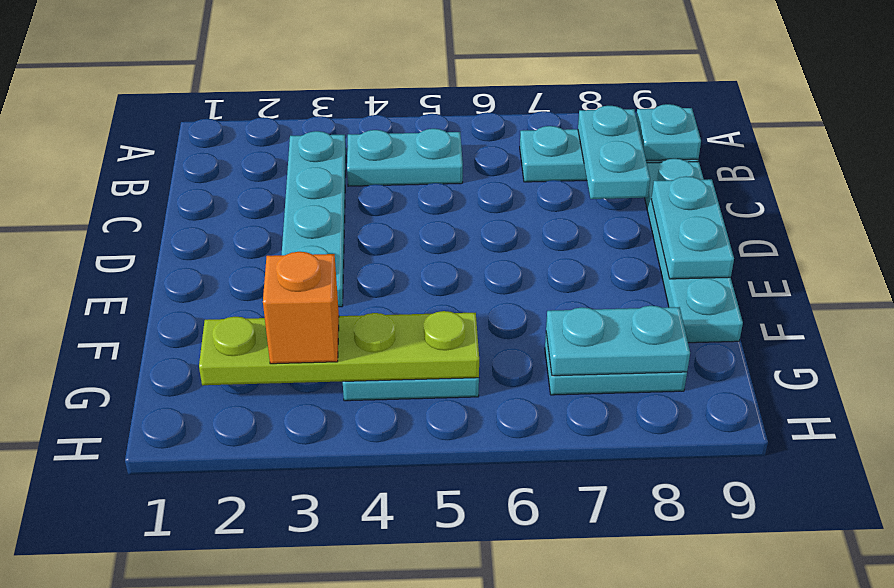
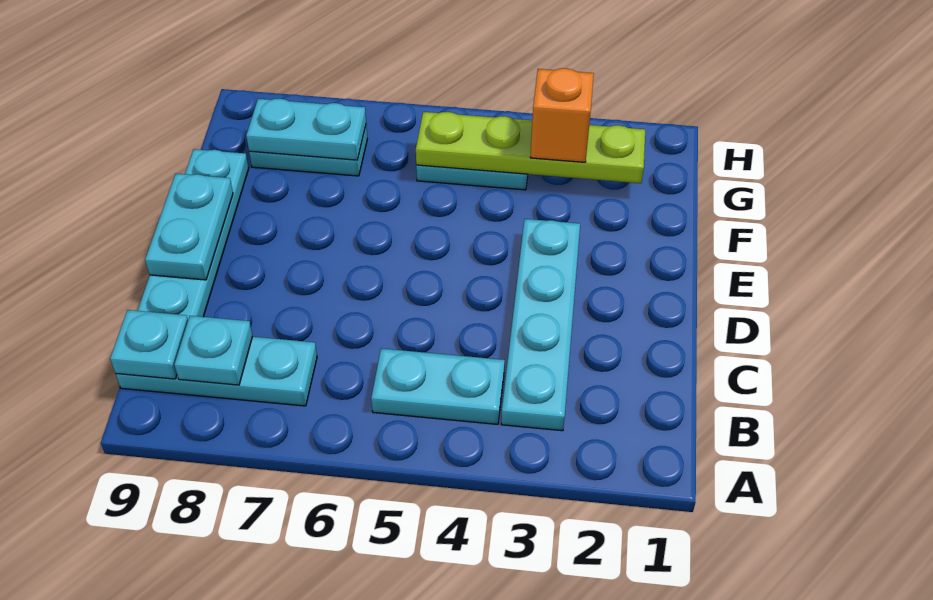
cyan 1x2 plate [578,106,650,199] -> cyan 1x1 plate [174,316,253,385]

